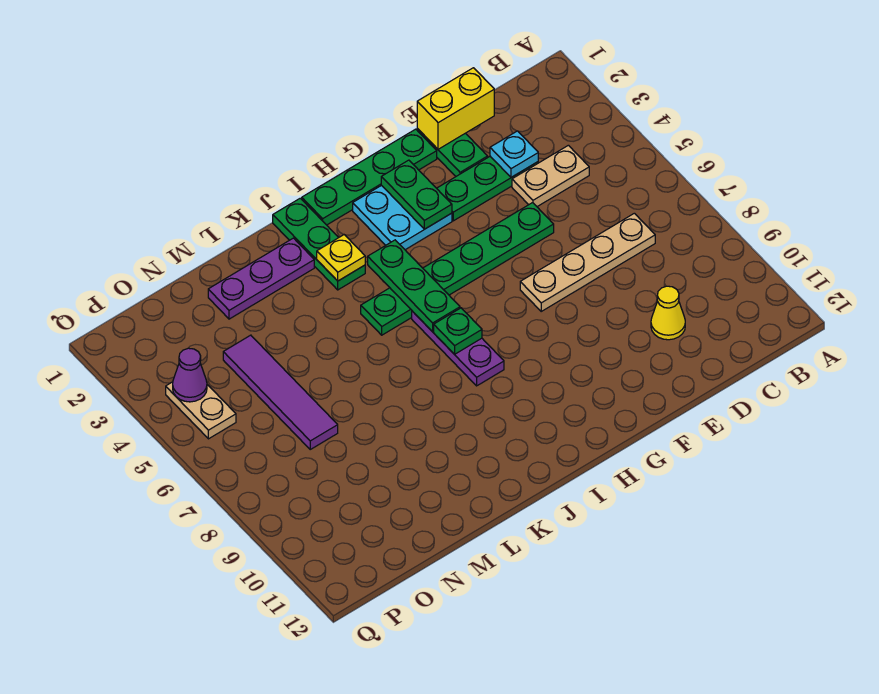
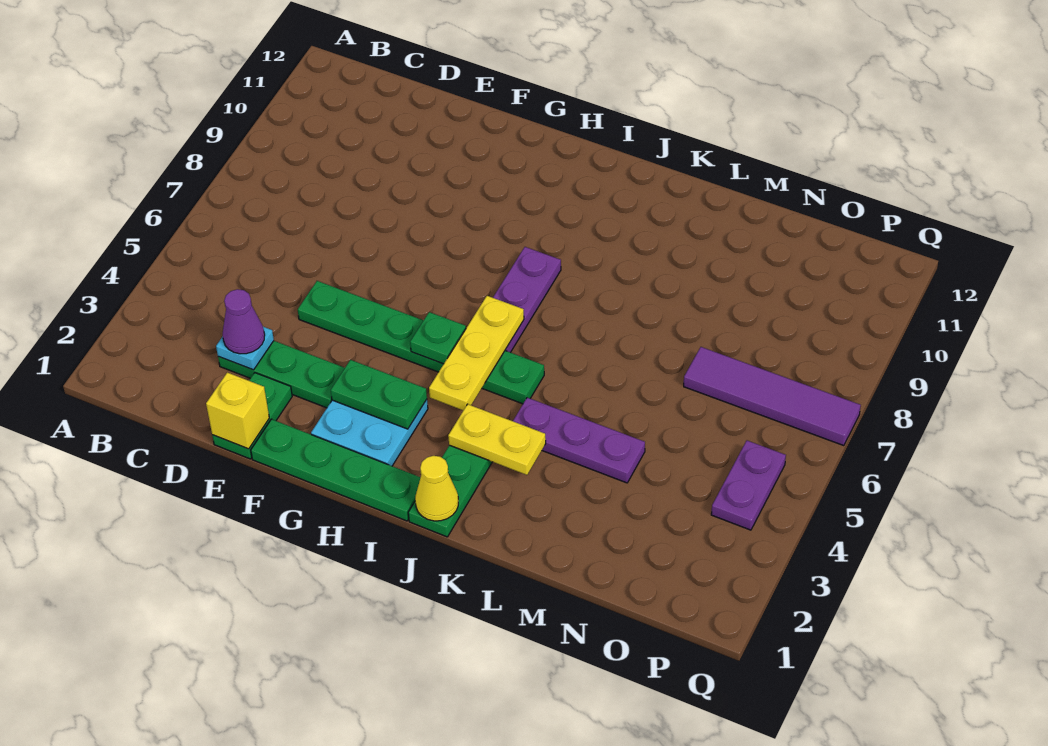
tan 1x2 plate [512,145,589,207] -> none
tan 1x4 plate [520,213,655,311] -> none
yellow 1x2 brick [417,68,494,149] -> yellow 1x1 brick [206,372,269,449]
yellow 1x1 cone [651,286,685,340] -> yellow 1x1 cone moved to [415,456,458,521]
green 1x2 plate [381,160,452,229] -> green 1x2 plate turned to [331,360,427,429]
green 1x3 plate [368,240,460,332] -> yellow 1x3 plate [429,296,524,410]
green 1x1 plate [434,308,482,354] -> green 1x1 plate moved to [410,312,466,364]
yellow 1x1 plate [317,235,365,281] -> yellow 1x2 plate [448,404,546,475]
purple 1x3 plate [208,238,314,319] -> purple 1x3 plate moved to [513,398,645,483]
purple 1x4 tile [223,335,338,449] -> purple 1x4 tile turned to [684,347,861,446]
tan 1x2 plate [166,382,236,439] -> purple 1x2 plate [711,441,786,530]
purple 1x1 cone [173,348,207,402] -> purple 1x1 cone moved to [223,289,265,354]

